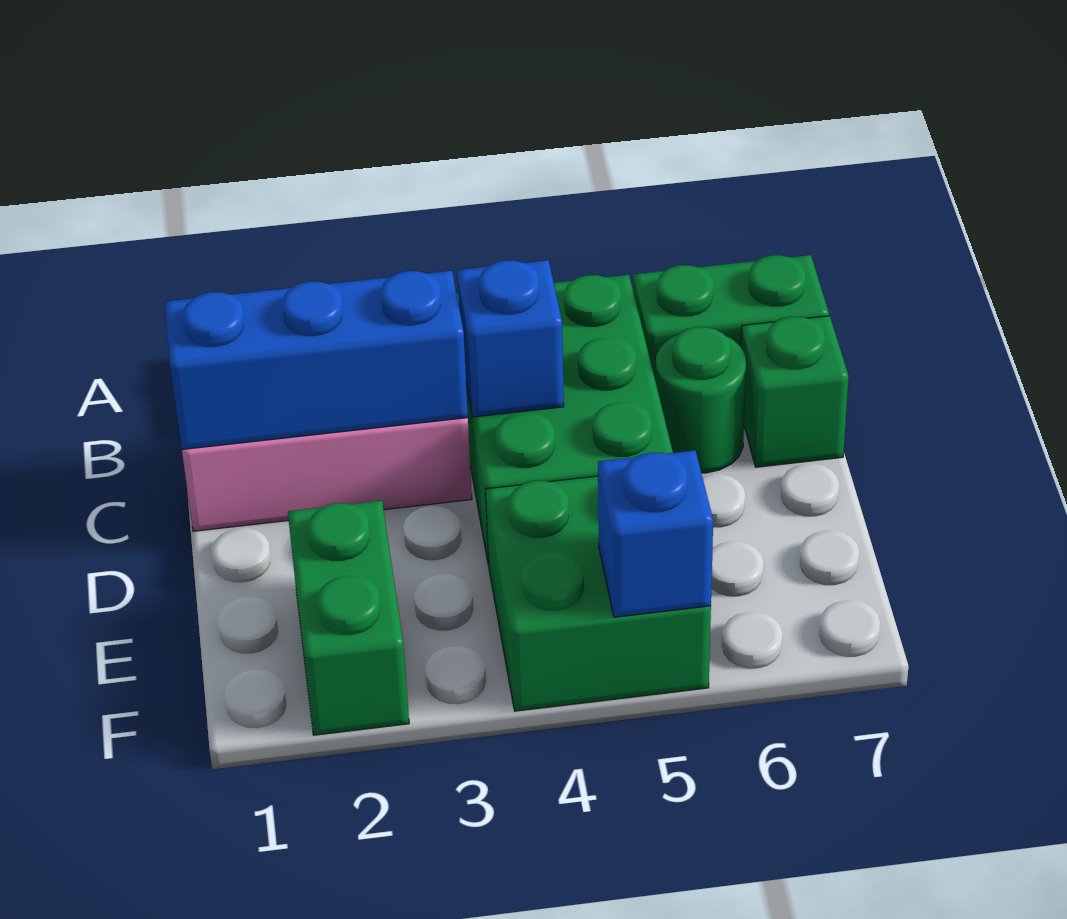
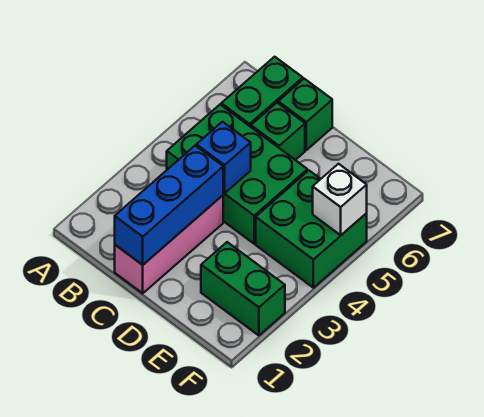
green 1x1 round brick [656,327,746,473] -> green 1x1 brick [251,103,305,160]
blue 1x1 brick [598,450,713,617] -> white 1x1 brick [313,164,367,235]

